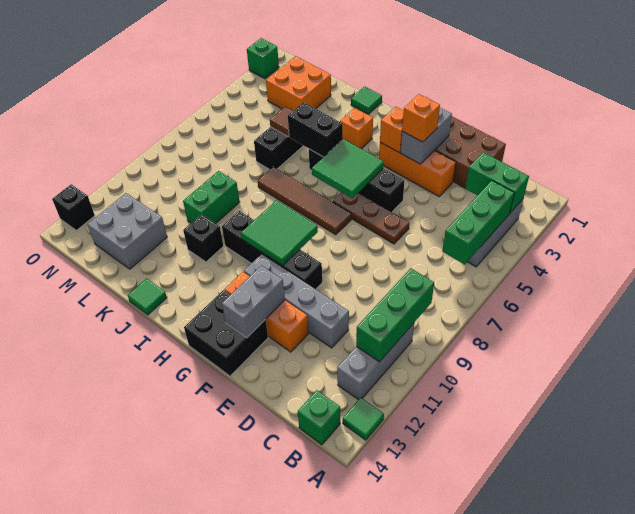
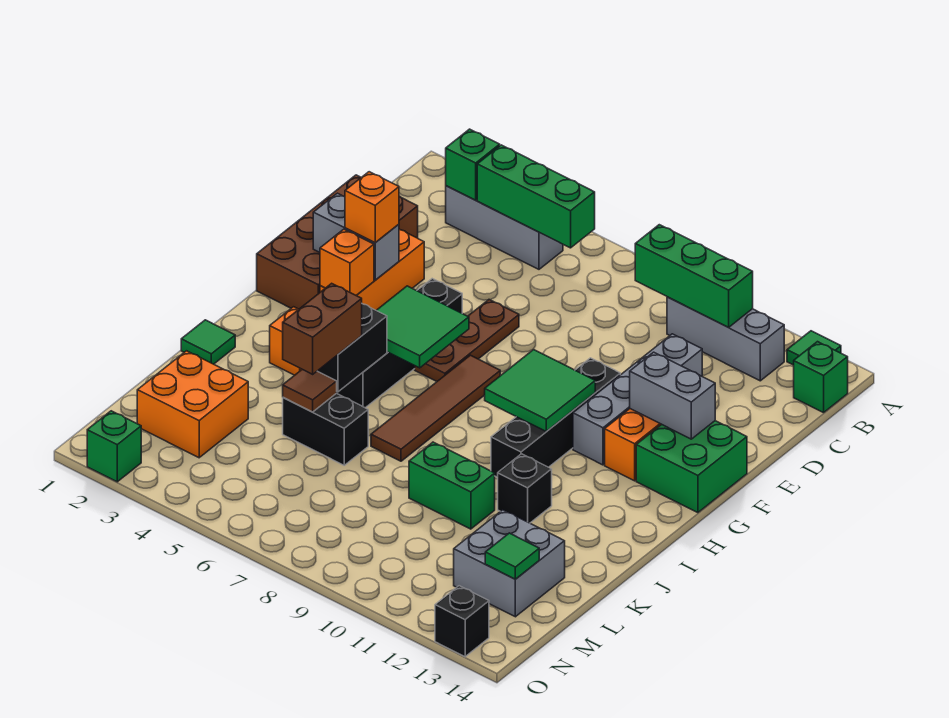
green 1x2 brick [465,152,529,213] -> green 1x1 brick [446,129,500,200]
black 2x2 brick [184,290,268,376] -> green 2x2 brick [636,421,747,513]
none -> brown 1x2 brick [283,283,362,374]
green 1x1 tile [128,279,167,315] -> green 1x1 tile moved to [485,533,539,579]

